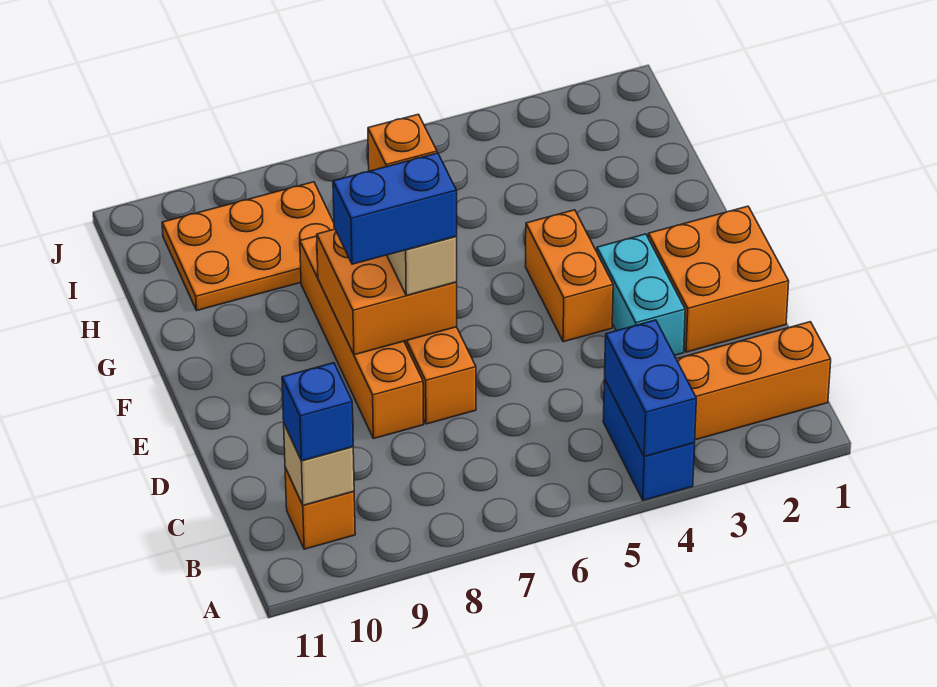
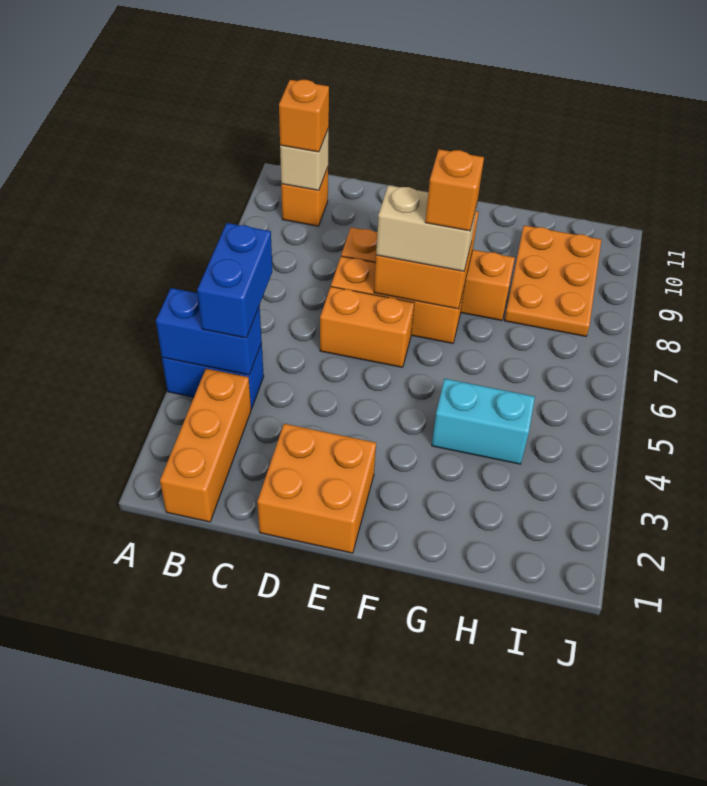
blue 1x1 brick [282,363,353,461] -> orange 1x1 brick [279,80,329,152]
cyan 1x2 brick [597,234,685,355] -> cyan 1x2 brick moved to [432,379,535,464]
orange 1x2 brick [525,210,613,342] -> orange 1x2 brick moved to [320,287,414,367]
blue 1x2 brick [333,153,457,264] -> blue 1x2 brick moved to [197,223,272,338]

